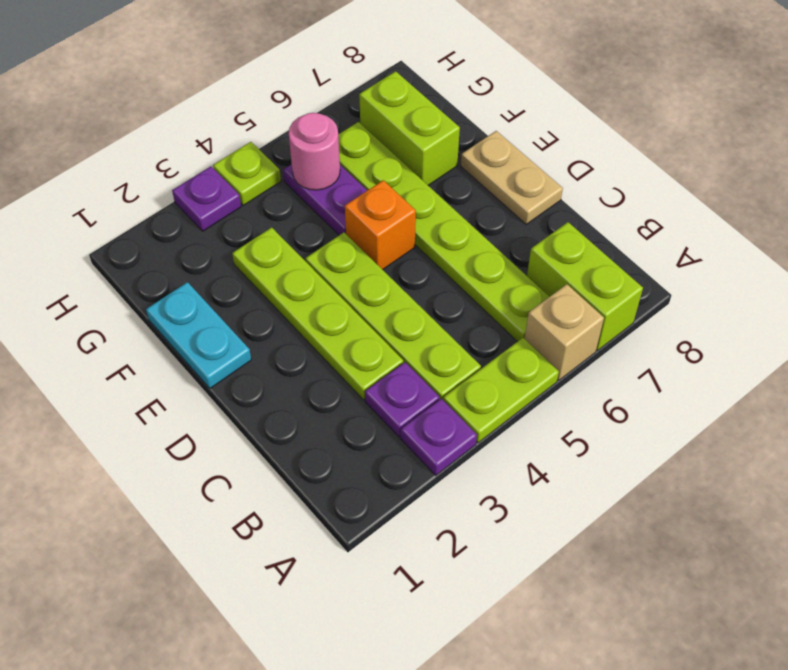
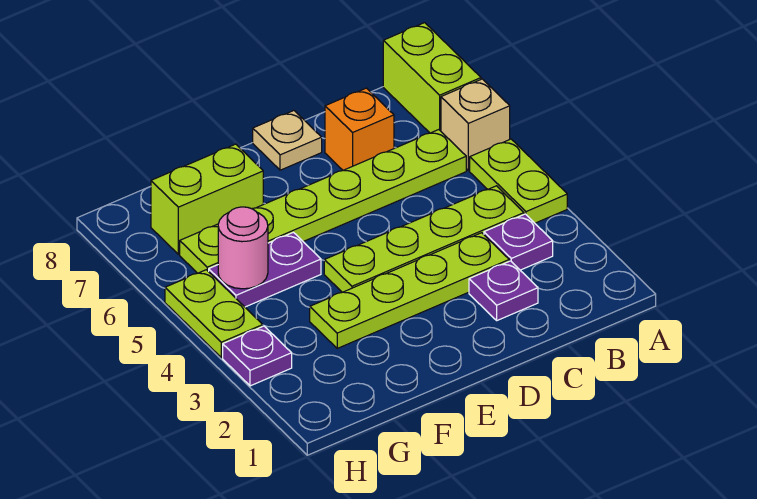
purple 1x1 plate [401,399,477,475] -> purple 1x1 plate moved to [469,261,538,320]
lime 1x2 brick [527,222,643,351] -> lime 1x2 brick turned to [383,23,481,133]
tan 1x2 plate [461,131,563,224] -> tan 1x1 plate [253,111,322,170]
cyan 1x2 plate [146,282,251,388] -> none
orange 1x1 brick [345,180,416,270] -> orange 1x1 brick moved to [325,88,394,170]
lime 1x1 plate [213,142,281,205] -> lime 1x2 plate [165,270,263,358]

